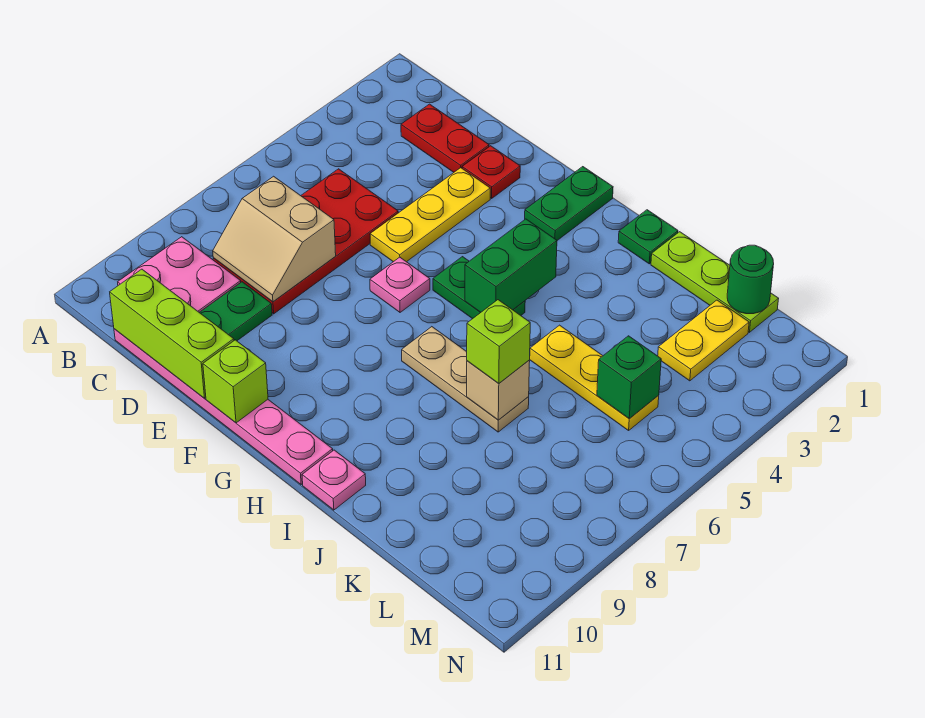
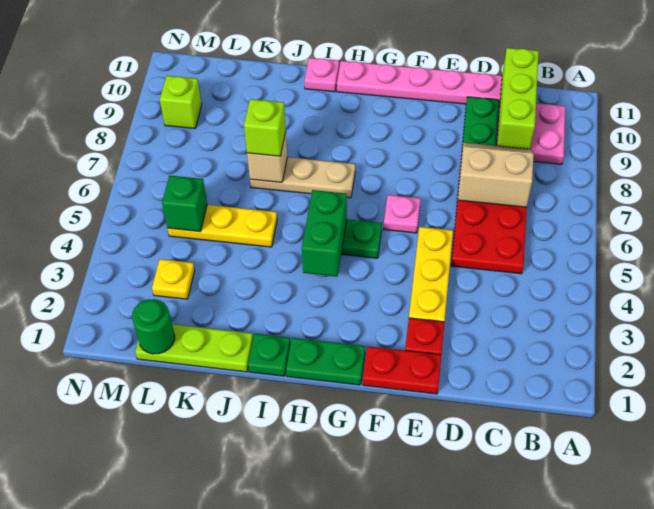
red 1x2 plate [401,104,489,172] -> red 1x2 plate moved to [363,346,441,394]
lime 1x3 brick [110,269,234,398] -> lime 1x3 brick turned to [497,48,539,149]
lime 1x1 brick [203,340,268,423] -> lime 1x1 brick moved to [160,76,202,129]
green 1x2 plate [525,167,613,240] -> green 1x2 plate turned to [286,338,365,385]
yellow 1x2 plate [658,300,749,381] -> yellow 1x1 plate [152,259,195,299]

